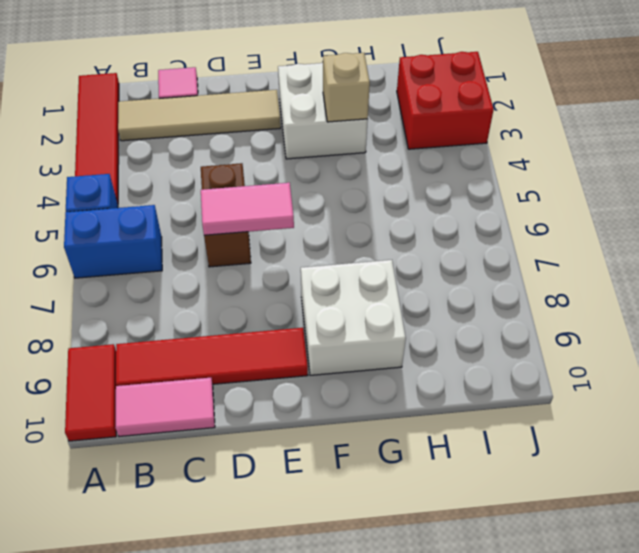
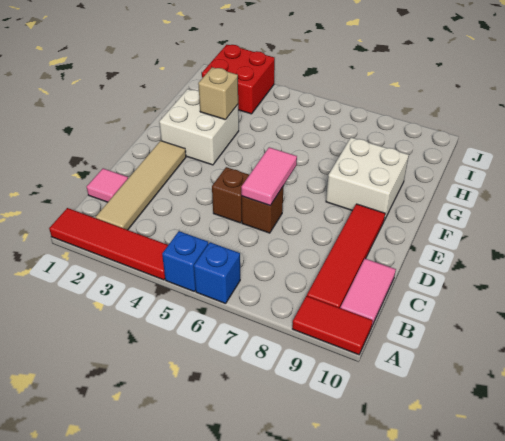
blue 1x2 brick [64,205,162,278] -> blue 1x1 brick [194,242,240,304]

